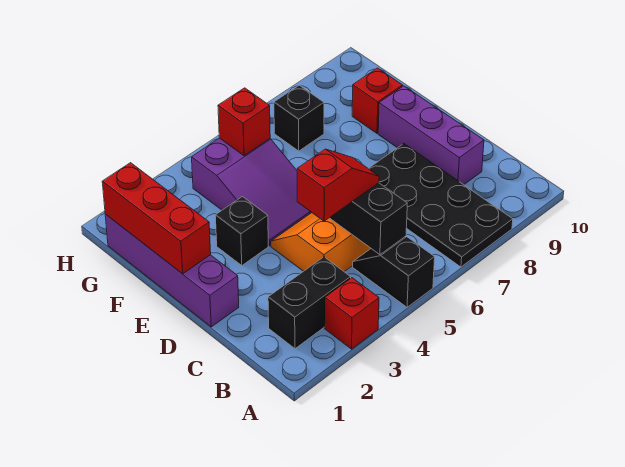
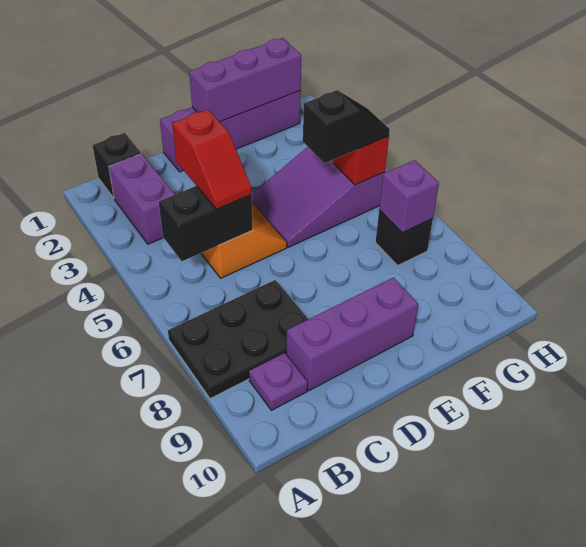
red 1x1 brick [325,278,379,349] -> none
black 1x2 slope [353,237,435,307] -> black 1x2 slope moved to [303,90,390,163]
black 2x4 plate [368,144,513,267] -> black 2x3 plate [168,280,308,399]
black 1x2 brick [268,257,351,349] -> purple 1x2 brick [109,154,175,244]
none -> purple 1x1 plate [249,353,308,410]
red 1x3 brick [102,163,211,274] -> purple 1x3 brick [189,38,301,122]
black 1x1 brick [215,197,268,265] -> black 1x1 brick moved to [92,133,141,198]
red 1x1 brick [352,68,403,133] -> none
none -> purple 1x1 brick [379,160,439,233]

